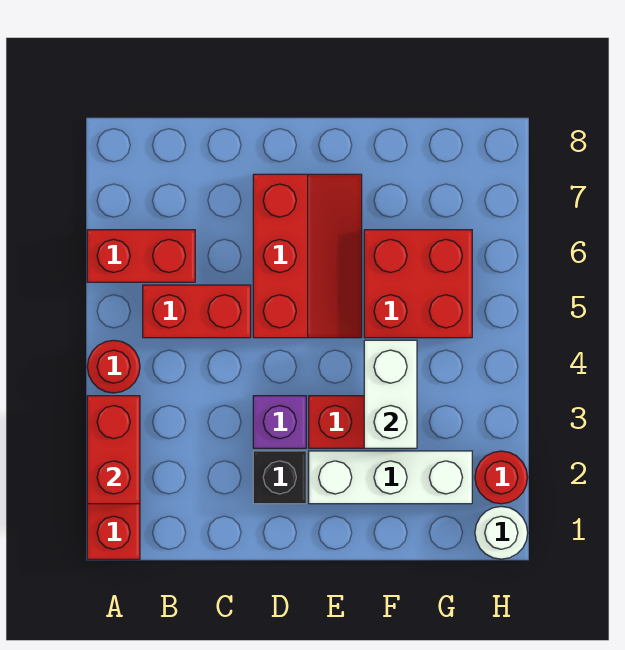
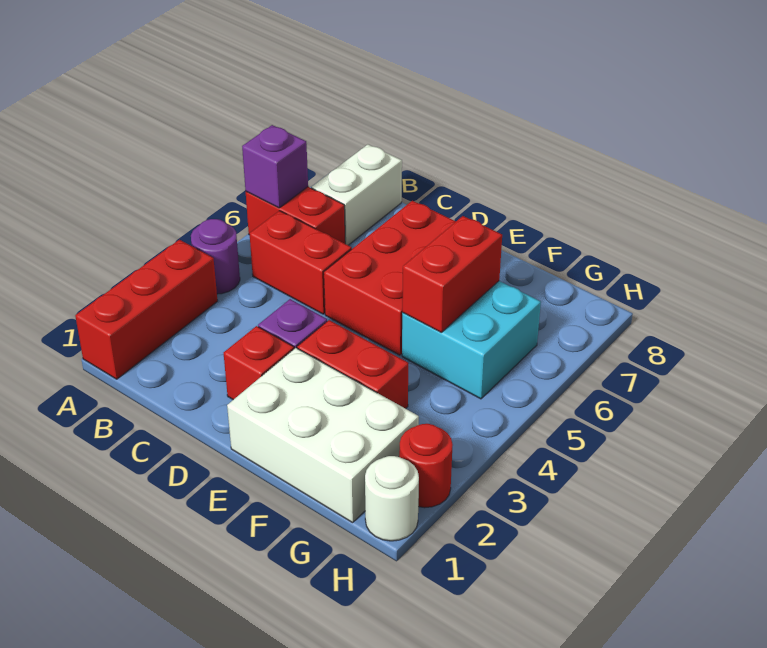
red 1x2 brick [87,396,140,504] -> red 1x2 brick moved to [402,216,502,332]
red 1x1 round brick [87,340,140,393] -> purple 1x1 round brick [191,219,240,294]
none -> purple 1x1 brick [242,125,308,208]
black 1x1 brick [253,451,306,504] -> red 1x1 brick [224,326,294,400]
red 2x3 slope [253,174,362,338] -> red 2x3 brick [324,201,456,355]
white 1x3 brick [309,451,472,504] -> white 2x3 brick [227,348,419,523]
white 1x2 brick [364,340,417,448] -> white 1x2 brick moved to [311,144,402,245]
red 2x2 brick [364,230,472,338] -> cyan 2x2 brick [402,281,541,399]

